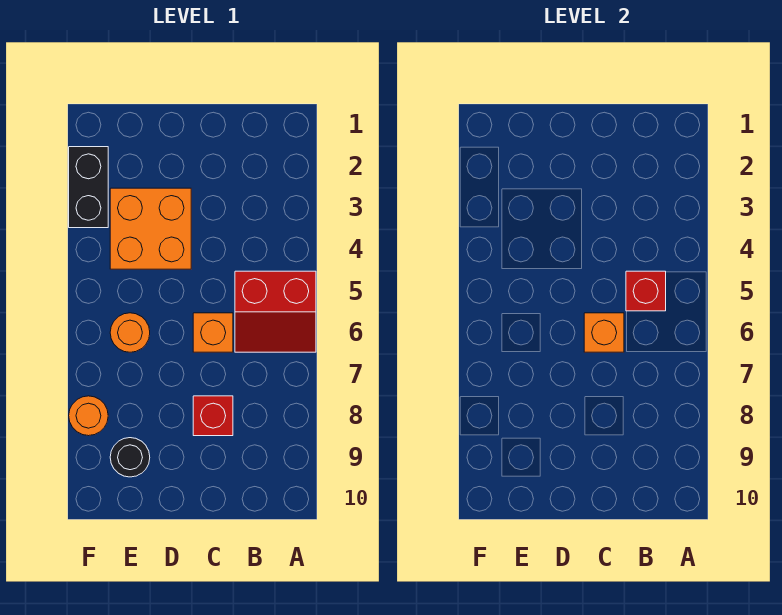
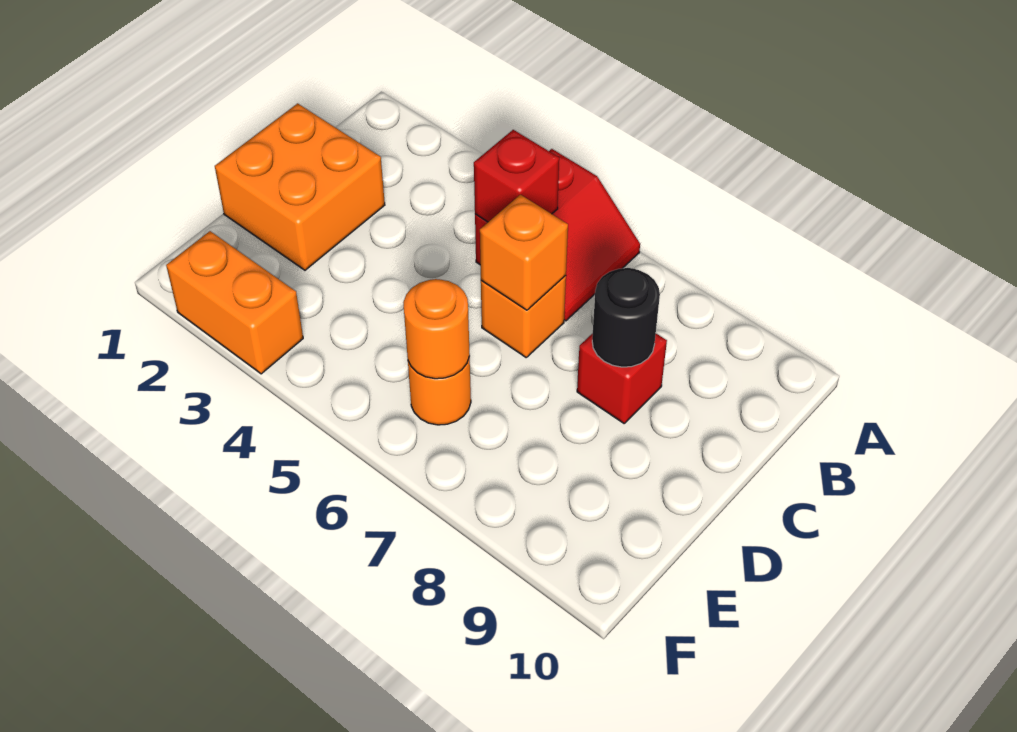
orange 2x2 brick [110,188,191,269] -> orange 2x2 brick moved to [215,103,385,270]
black 1x1 round brick [110,438,150,477] -> black 1x1 round brick moved to [592,268,660,367]
black 1x2 brick [69,147,108,228] -> orange 1x2 brick [166,231,303,374]
orange 1x1 round brick [69,396,108,436] -> orange 1x1 round brick moved to [403,279,470,379]

